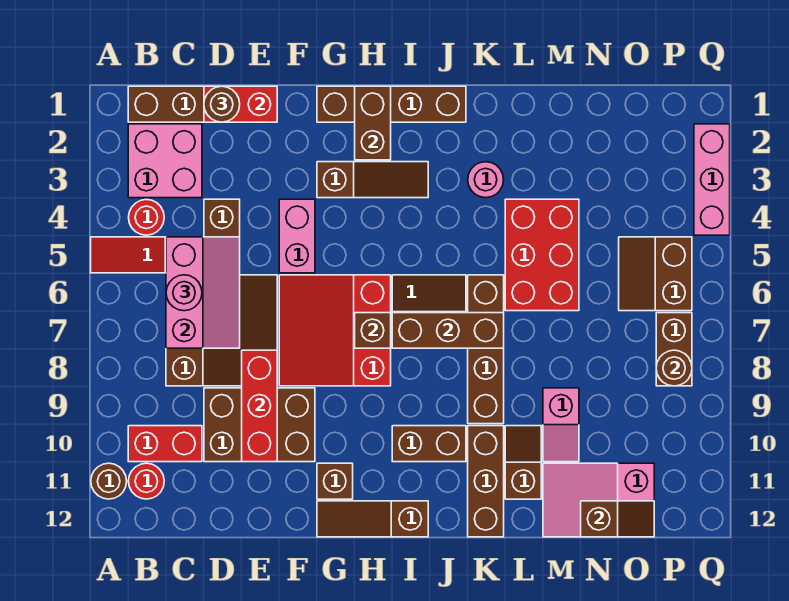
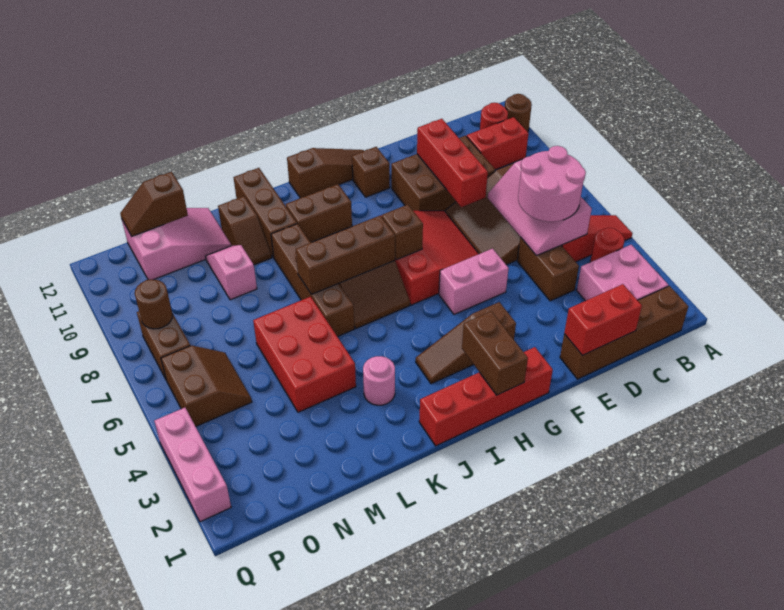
pink 1x1 round brick [166,275,202,311] -> pink 2x2 round brick [518,146,586,222]
brown 1x1 round brick [204,86,240,122] -> none
pink 1x2 brick [279,199,315,273] -> pink 1x2 brick turned to [439,249,509,314]
brown 1x4 brick [317,86,466,122] -> red 1x4 brick [419,347,553,446]

